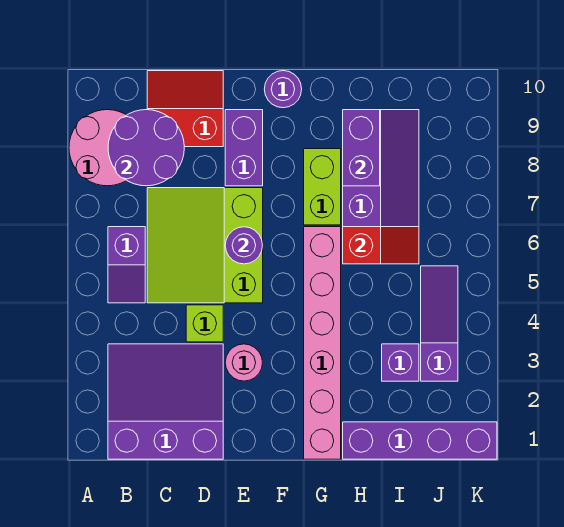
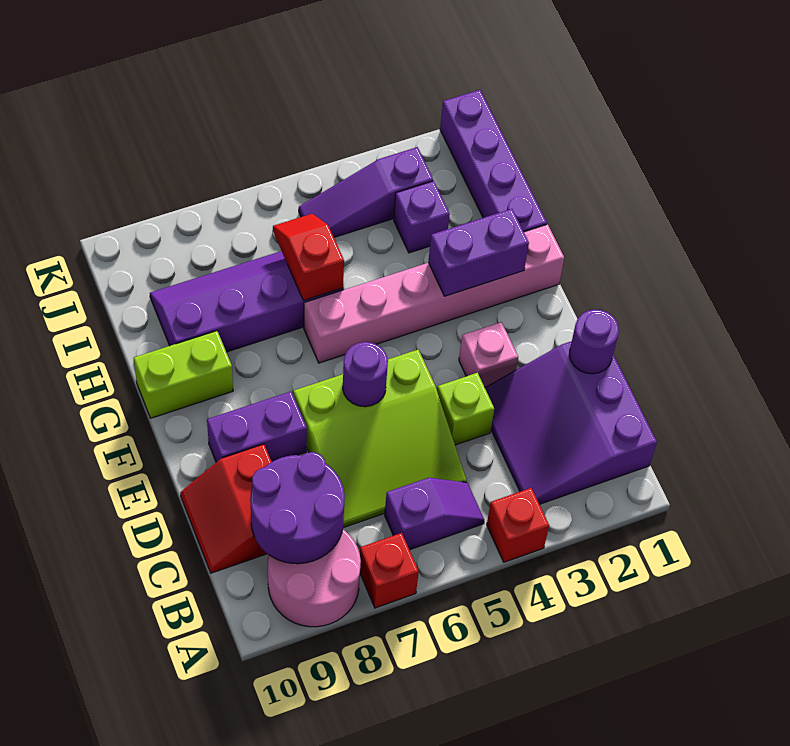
none -> red 1x1 brick [487,488,549,562]
none -> red 1x1 brick [360,533,419,608]
pink 1x1 round brick [225,344,263,381] -> pink 1x1 brick [459,322,518,387]
purple 1x1 round brick [264,71,302,108] -> purple 1x1 round brick moved to [570,310,619,374]
lime 1x2 brick [304,149,341,225] -> lime 1x2 brick moved to [134,331,233,418]
purple 1x2 brick [343,110,380,186] -> purple 1x2 brick moved to [428,209,529,296]

